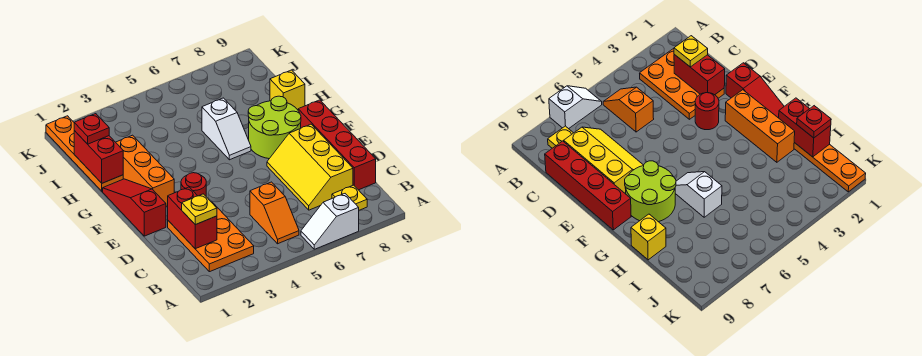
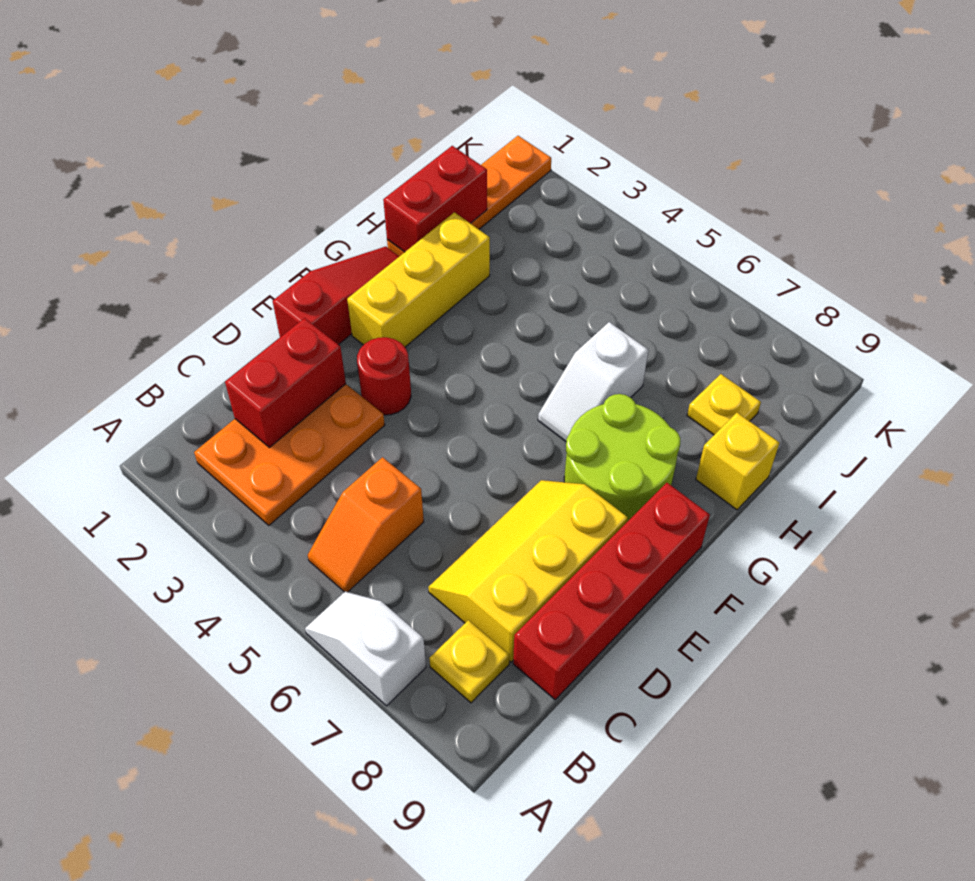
yellow 1x1 plate [182,194,217,225] -> yellow 1x1 plate moved to [687,374,761,435]
orange 1x3 brick [116,135,174,206] -> yellow 1x3 brick [347,212,490,347]
red 1x1 plate [74,114,109,144] -> none

